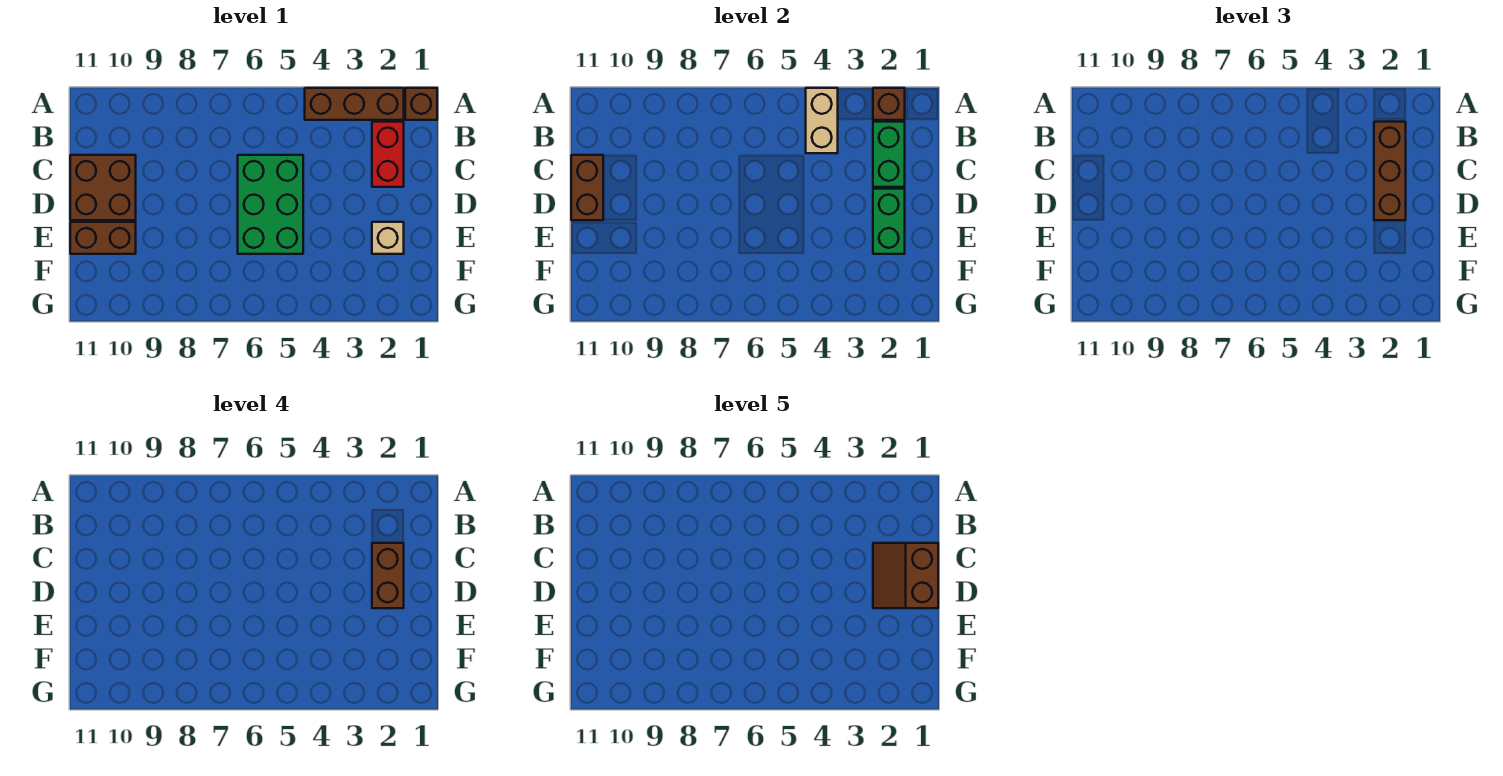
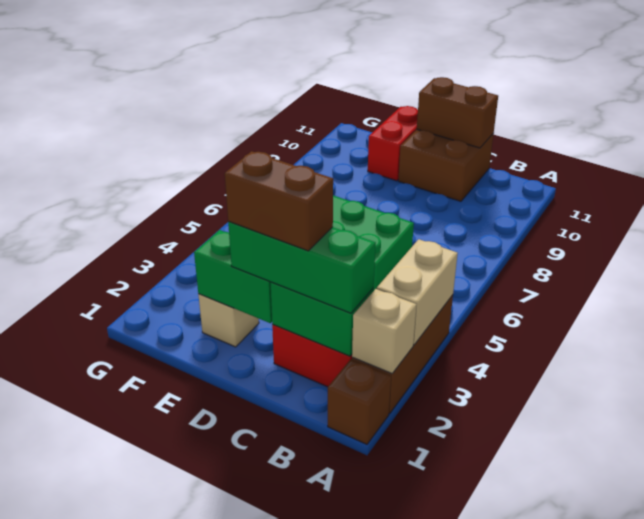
brown 1x1 brick [873,88,905,120] -> tan 1x1 brick [352,289,416,373]
tan 1x2 brick [806,88,838,153] -> tan 1x2 brick turned to [377,239,458,345]
brown 1x3 brick [1374,122,1406,220] -> green 1x3 brick [228,221,376,313]
brown 2x2 slope [873,543,938,608] -> none
brown 1x2 brick [70,222,136,254] -> red 1x2 brick [368,106,418,181]

